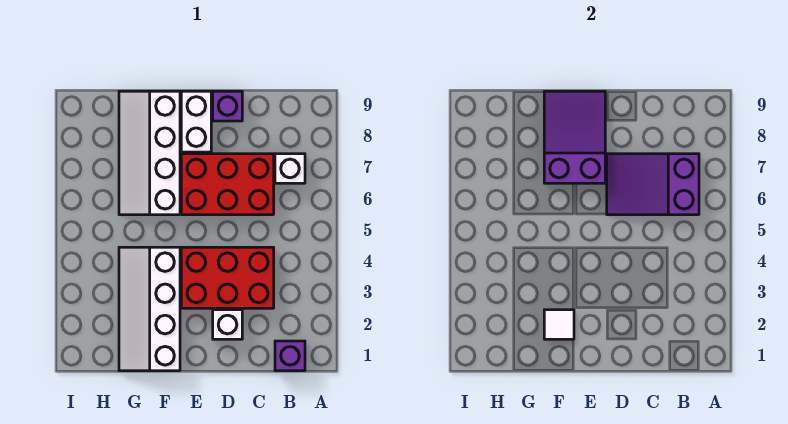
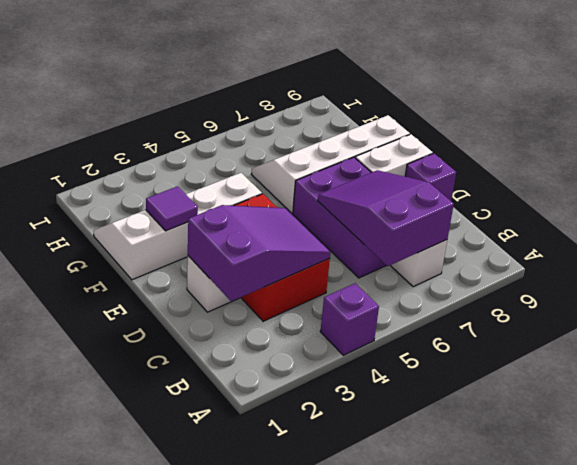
purple 1x1 brick [275,341,305,371] -> purple 1x1 brick moved to [320,283,379,355]
red 2x3 brick [181,154,274,215] -> purple 2x3 brick [293,157,387,278]
purple 2x3 slope [544,91,605,183] -> purple 2x3 slope moved to [188,205,330,302]
white 1x1 tile [544,310,574,339] -> purple 1x1 tile [146,186,198,231]

